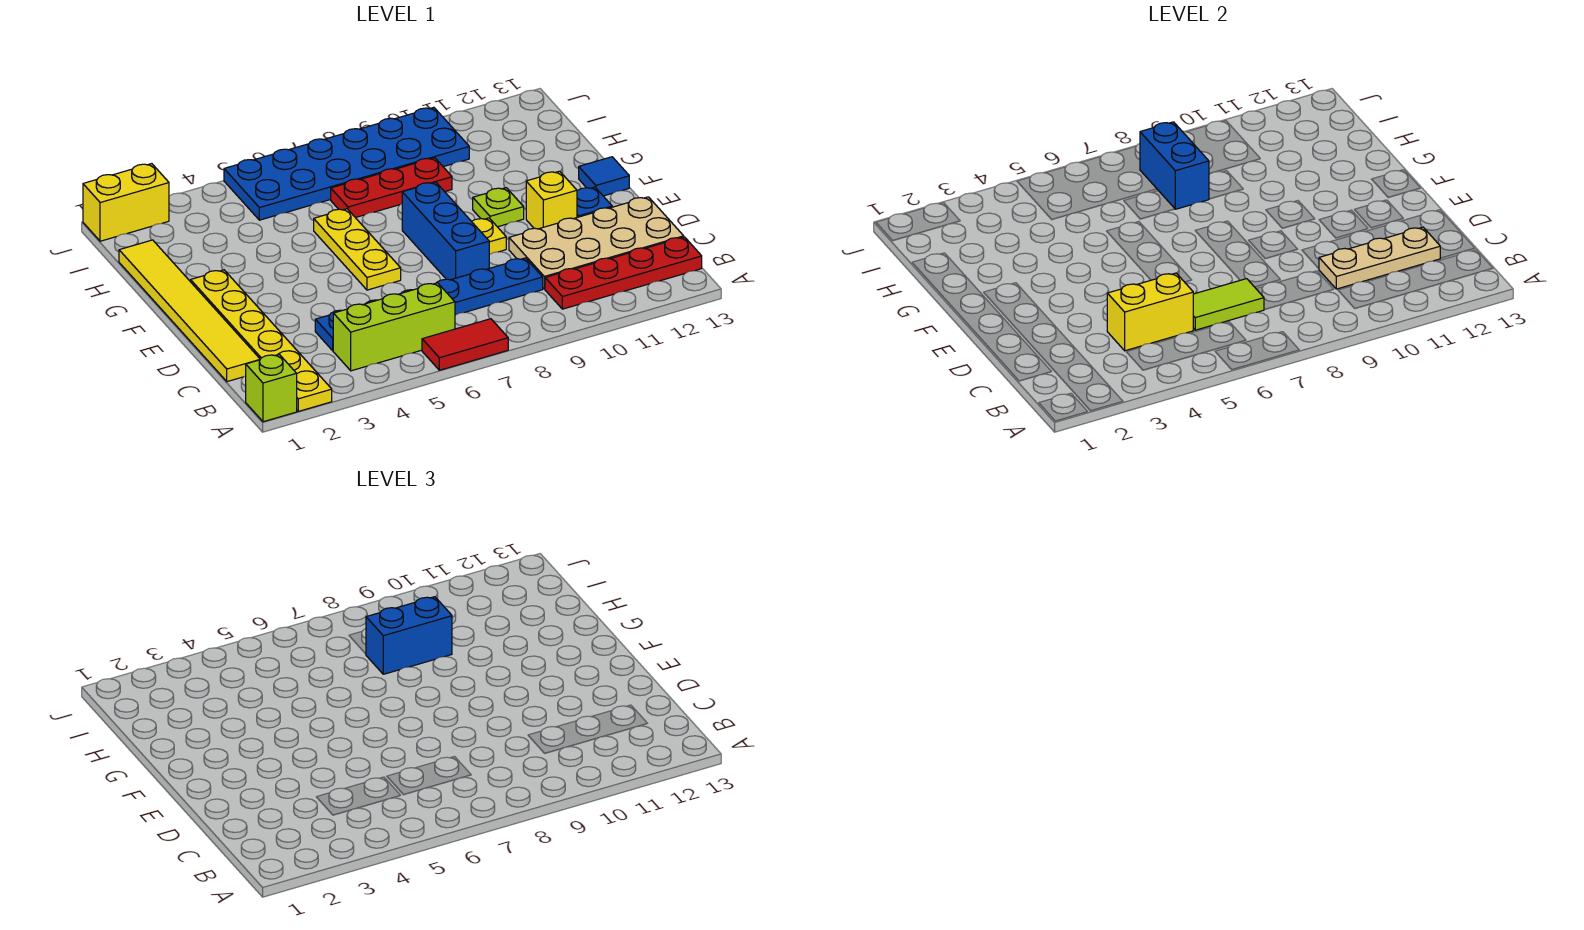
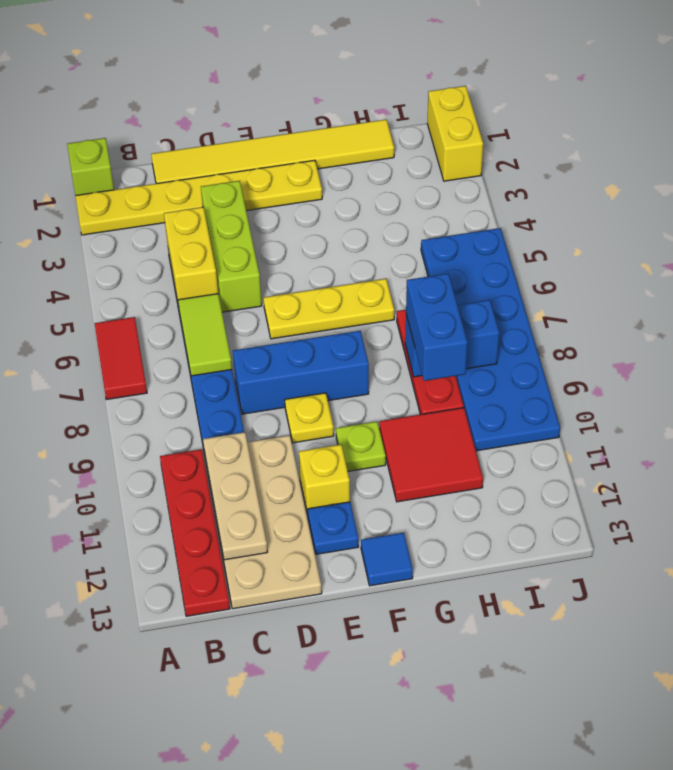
lime 1x3 brick [333,283,455,371] -> lime 1x3 brick moved to [201,181,262,312]
none -> red 2x2 tile [380,408,483,502]

